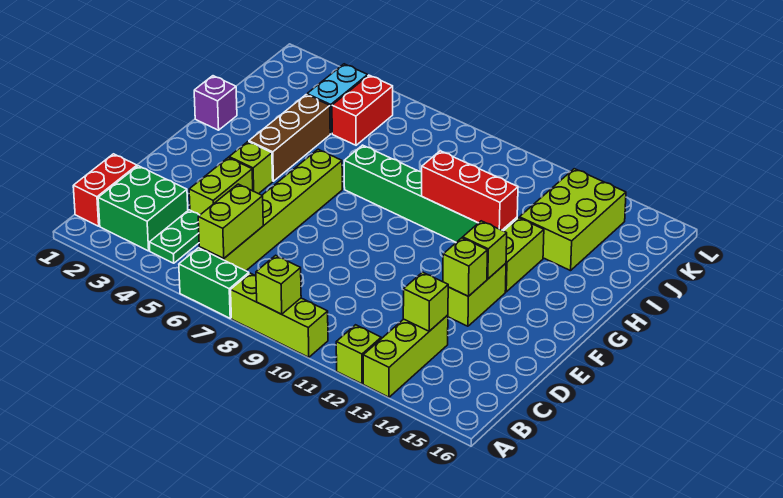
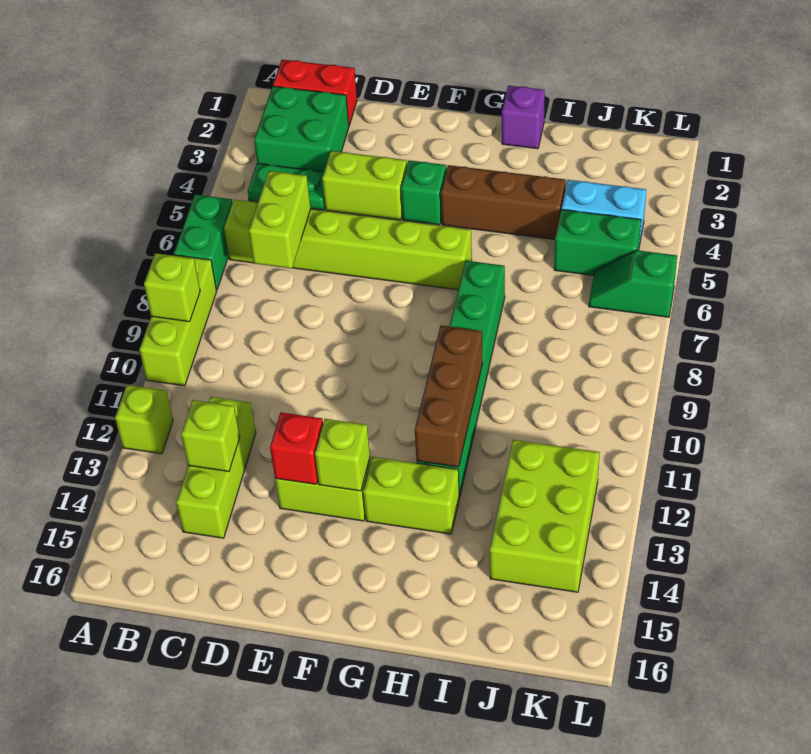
lime 1x3 brick [363,315,448,397] -> lime 1x3 brick turned to [176,397,256,538]
lime 1x2 brick [198,184,263,259] -> lime 1x2 brick turned to [249,171,311,269]
lime 1x1 brick [443,238,487,296] -> red 1x1 brick [270,413,323,484]
lime 1x1 brick [229,142,273,194] -> green 1x1 brick [401,160,446,225]
red 1x3 brick [422,151,518,230] -> brown 1x3 brick [415,325,482,467]
lime 2x3 brick [519,169,626,271] -> lime 2x3 brick turned to [490,440,600,592]
red 1x2 brick [332,75,393,145] -> green 1x2 brick [554,209,641,276]
none -> green 1x2 slope [589,250,677,317]

